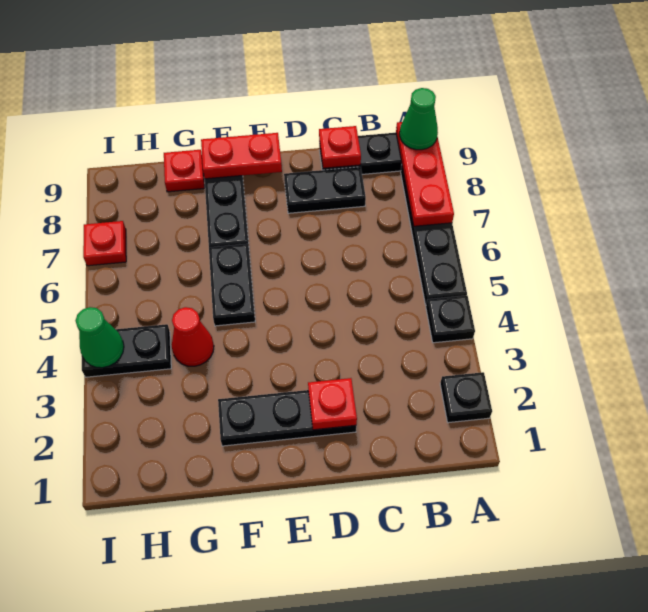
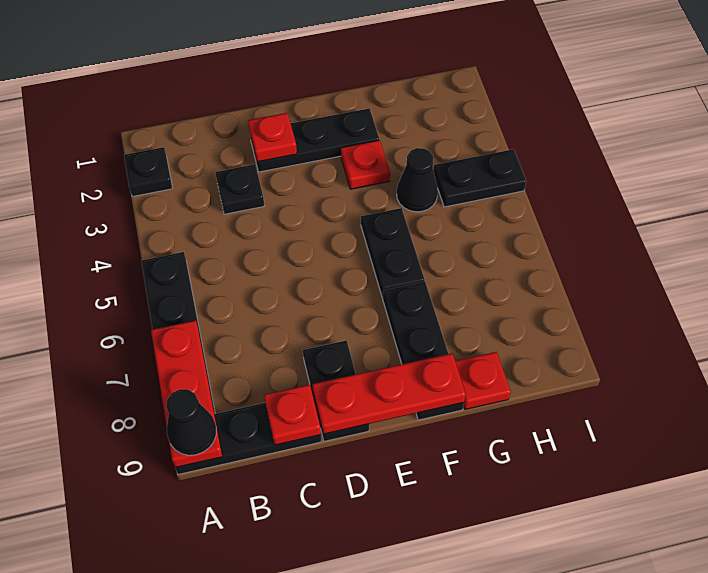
black 1x1 plate [426,295,475,343] -> black 1x1 plate moved to [215,164,264,214]
green 1x1 cone [400,88,438,150] -> black 1x1 cone [166,389,216,455]
black 1x2 plate [284,167,366,213] -> black 1x2 plate turned to [303,341,369,441]
red 1x2 plate [201,133,282,179] -> red 1x3 plate [312,353,466,434]
red 1x1 cone [172,307,214,366] -> black 1x1 cone [397,148,438,212]
green 1x1 cone [75,307,124,368] -> none
red 1x1 plate [83,221,126,266] -> red 1x1 plate moved to [341,140,390,189]

